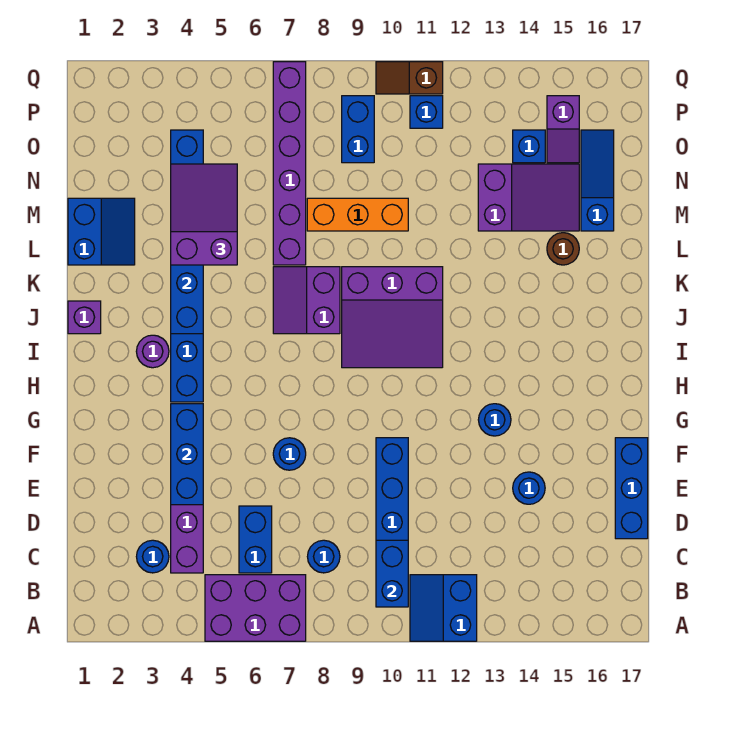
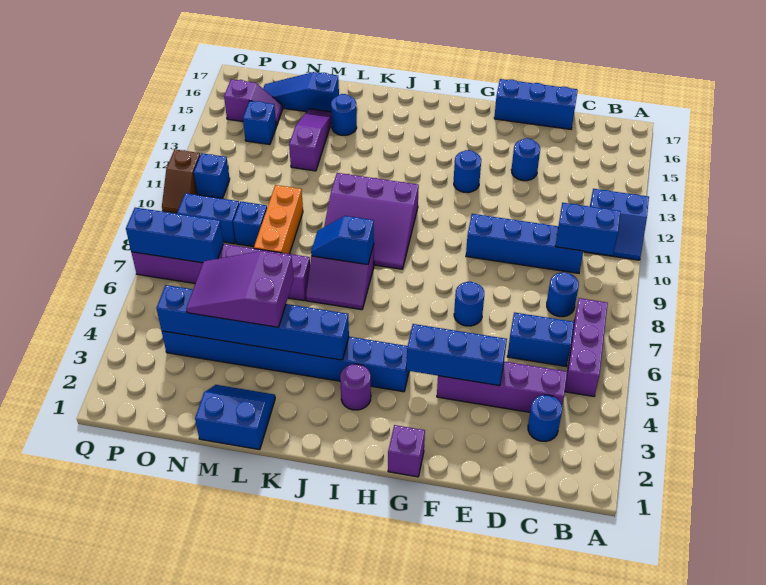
purple 2x3 brick [205,575,306,641] -> purple 1x3 brick [565,298,608,396]
purple 3x3 slope [342,267,443,368] -> purple 3x3 slope turned to [324,173,419,269]
purple 1x1 brick [68,301,101,334] -> purple 1x1 brick moved to [388,425,425,477]
none -> blue 1x2 slope [311,216,374,265]
brown 1x1 round brick [547,233,579,265] -> blue 1x1 round brick [331,94,357,135]
purple 2x3 slope [478,164,579,231] -> purple 1x3 slope [289,109,332,171]
none -> blue 1x1 brick [233,201,267,247]
none -> blue 1x3 brick [126,208,223,263]

